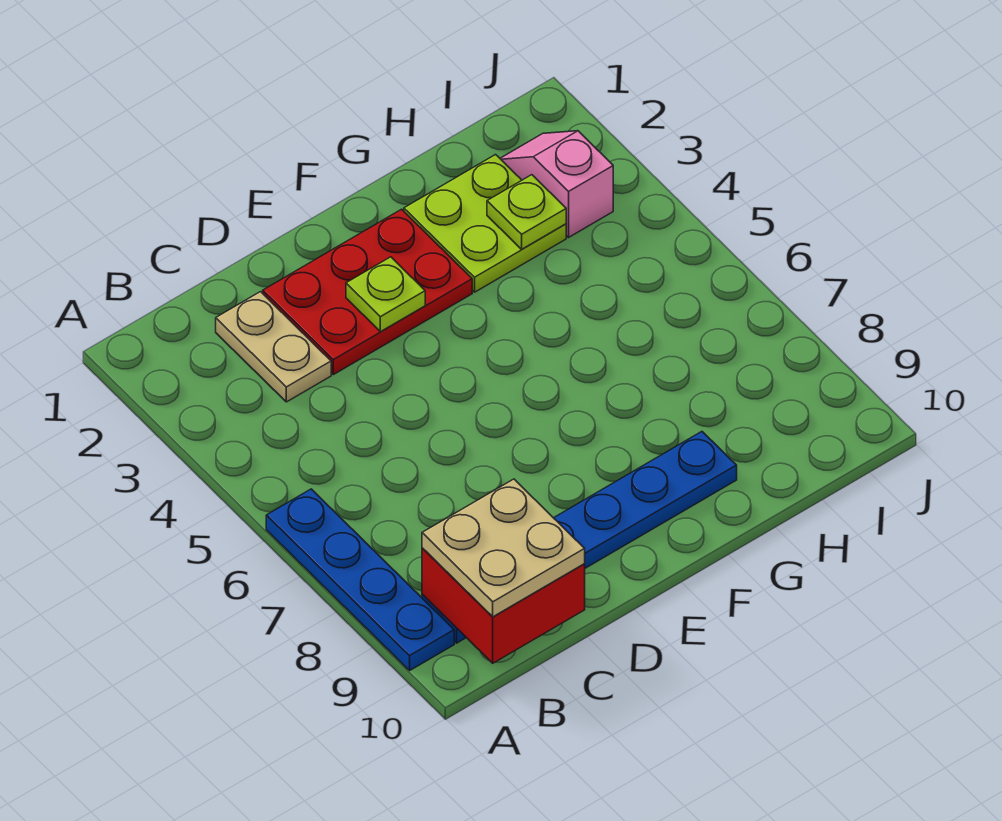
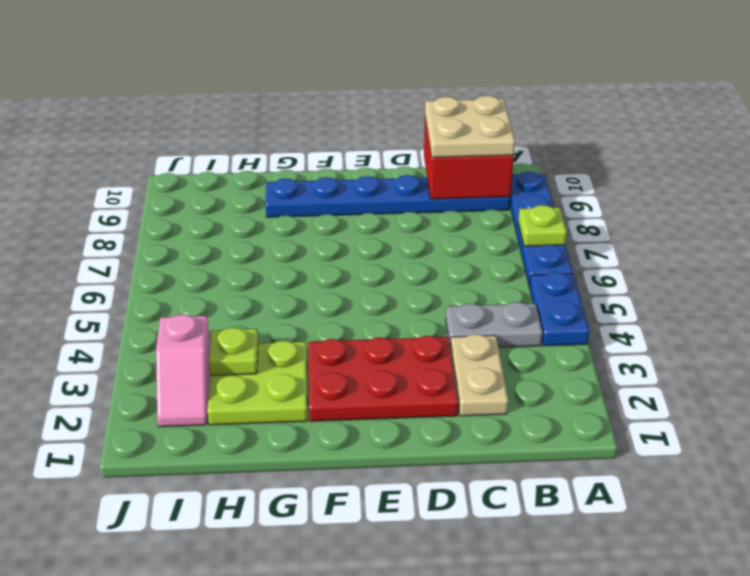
none -> blue 1x2 plate [530,272,589,346]
none -> grey 1x2 plate [446,302,542,347]
lime 1x1 plate [346,257,425,332] -> lime 1x1 plate moved to [518,205,567,246]

